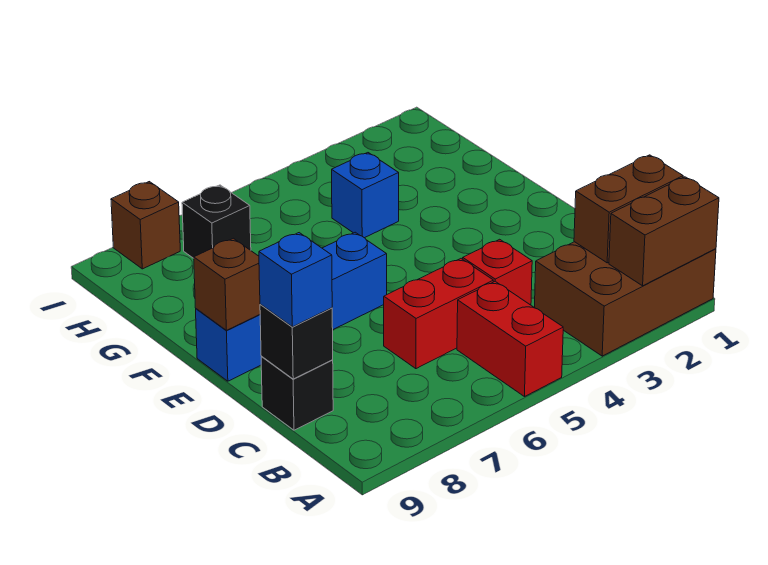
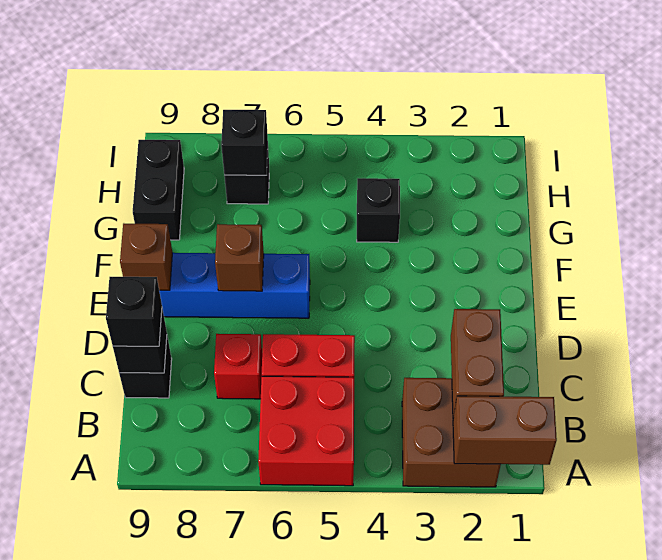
brown 2x3 brick [535,242,716,356] -> brown 2x2 brick [402,377,501,487]
red 1x2 brick [457,281,563,397] -> red 2x2 brick [258,376,354,486]
brown 1x2 brick [574,155,683,263] -> brown 1x2 brick turned to [451,309,504,418]
red 1x1 brick [463,239,532,305] -> red 1x1 brick moved to [214,334,262,399]
blue 1x1 brick [259,233,332,327] -> black 1x1 brick [106,277,162,346]
blue 1x1 brick [332,153,399,238] -> black 1x1 brick [357,178,400,242]
none -> black 1x2 brick [133,140,184,240]
none -> black 1x1 brick [221,110,268,175]
brown 1x1 brick [111,182,180,269] -> brown 1x1 brick moved to [215,224,264,291]

